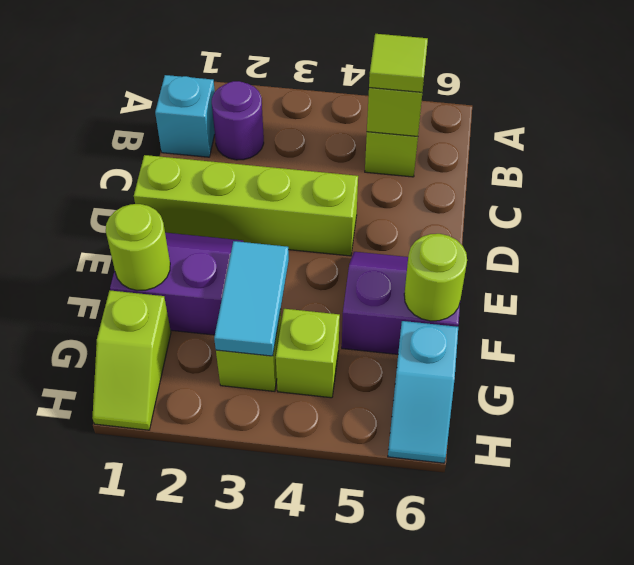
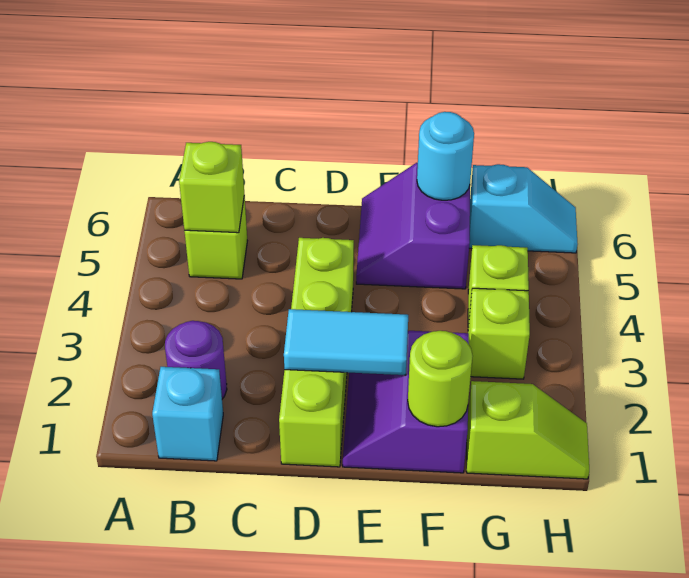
lime 1x1 tile [369,34,428,92] -> none
cyan 1x2 tile [214,241,289,356] -> cyan 1x2 tile moved to [284,309,408,375]
lime 1x1 round brick [404,234,467,321] -> cyan 1x1 round brick [417,112,474,200]

